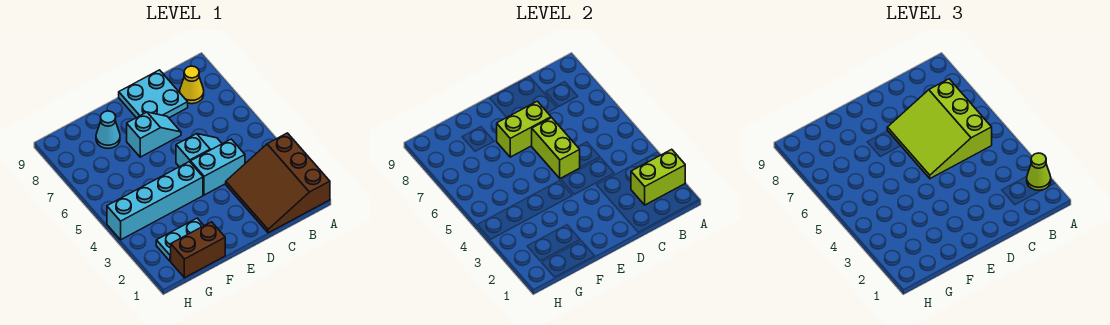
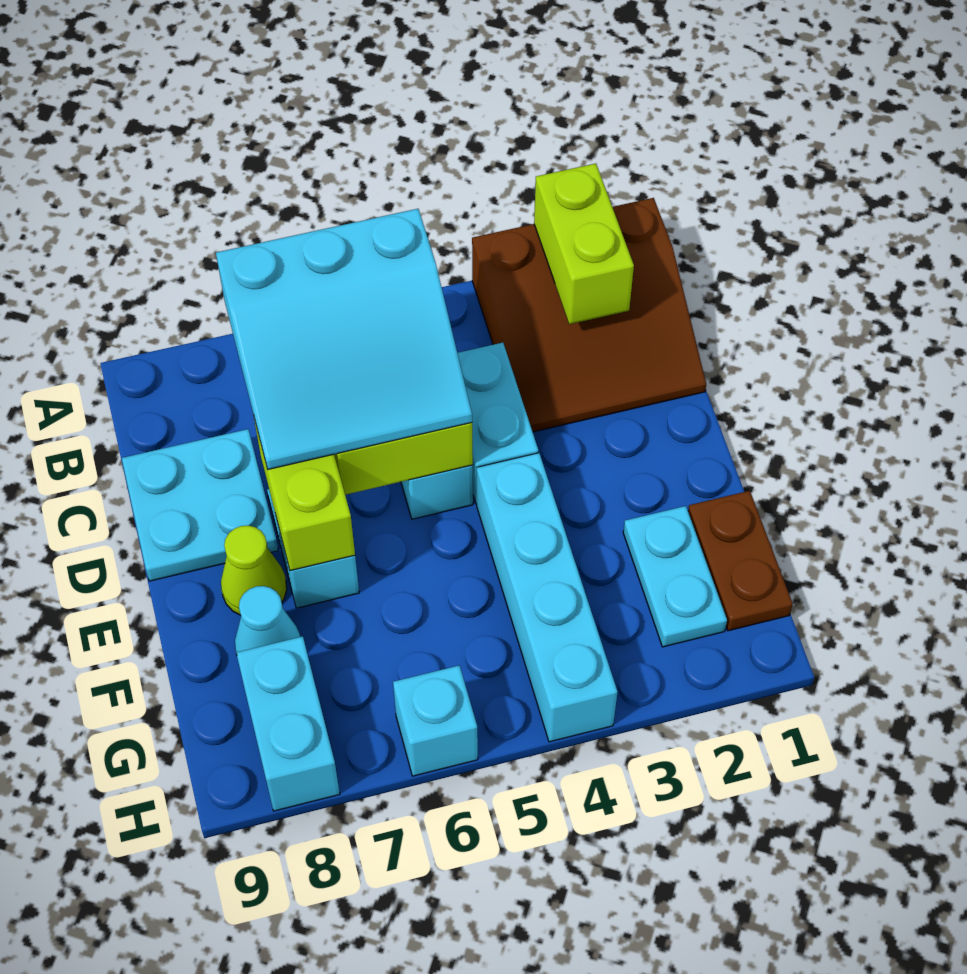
lime 1x1 cone [1027,153,1051,190] -> lime 1x1 cone moved to [221,526,287,615]
lime 3x3 slope [887,79,992,178] -> cyan 3x3 slope [216,209,472,469]
yellow 1x1 cone [180,66,204,104] -> none
brown 1x2 brick [171,222,225,278] -> brown 1x2 plate [688,491,793,631]
none -> cyan 1x2 brick [236,636,340,811]
none -> cyan 1x1 brick [393,666,478,776]

